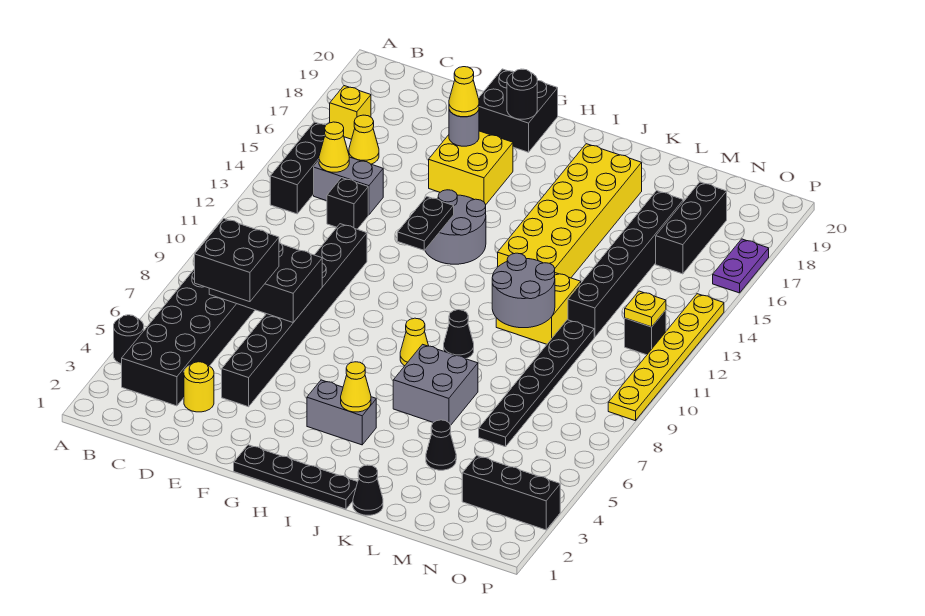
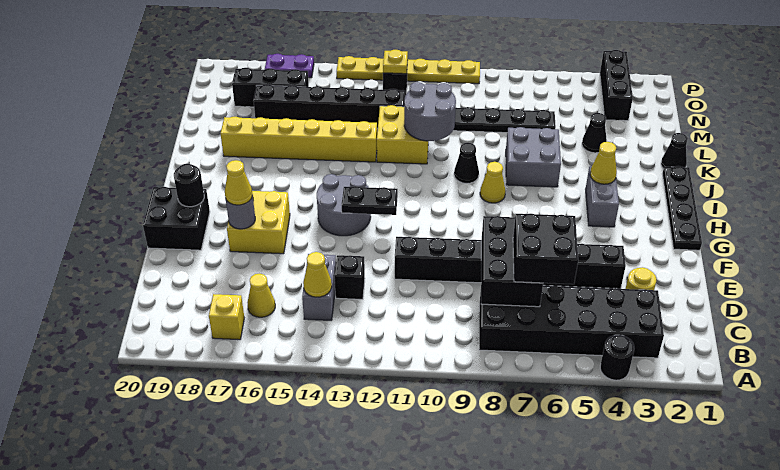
black 1x3 brick [270,122,326,214] -> none
yellow 2x6 brick [498,144,642,278] -> yellow 1x6 brick [221,117,377,162]

